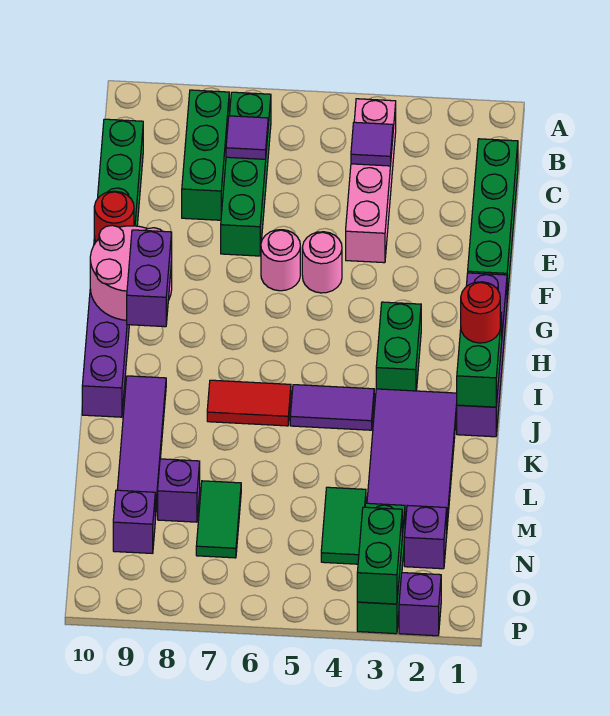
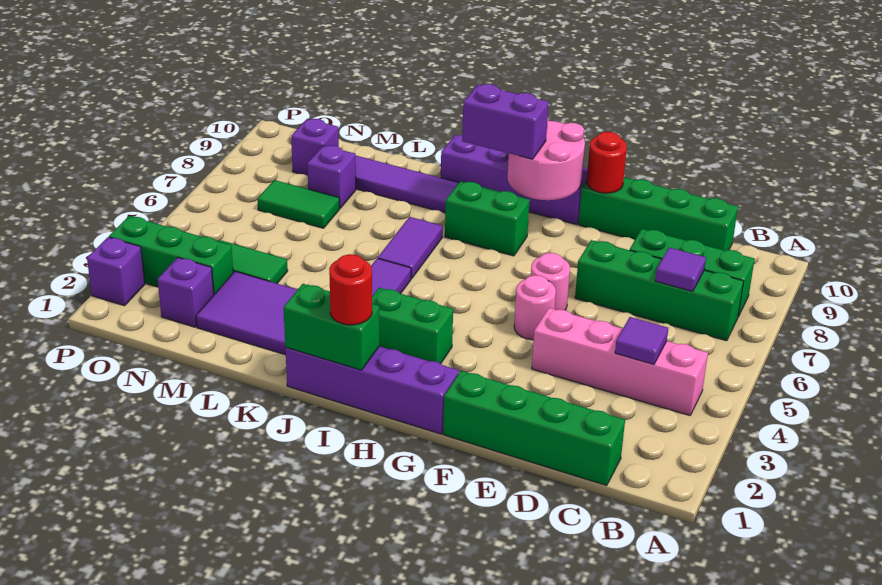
red 1x2 tile [207,380,291,426] -> purple 1x2 tile [378,217,443,279]
green 1x2 brick [357,507,402,604] -> green 1x2 brick moved to [445,181,530,256]

